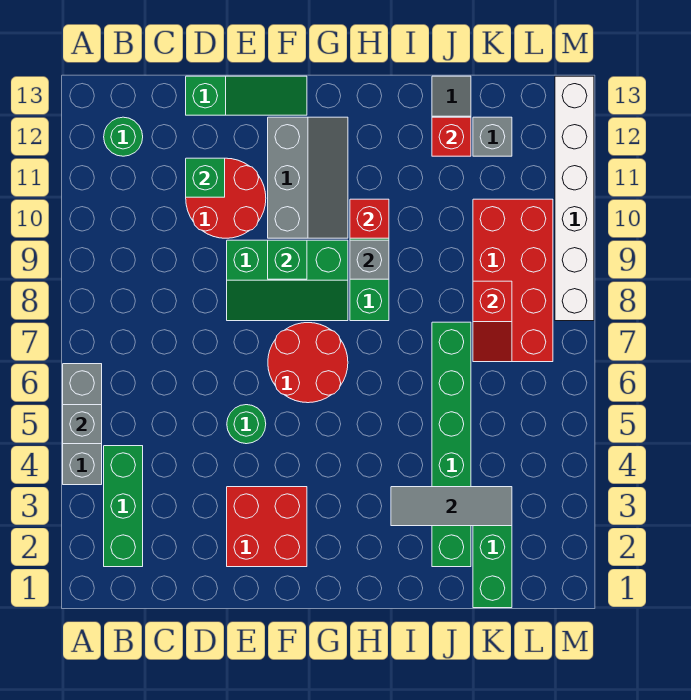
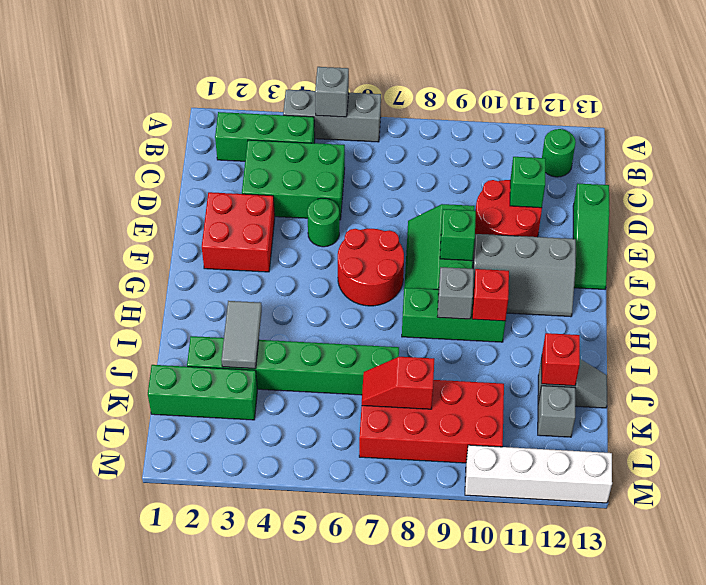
none -> green 2x3 brick [242,140,345,220]
grey 1x3 tile [391,487,512,526] -> grey 1x2 tile [221,301,262,369]
white 1x6 brick [555,76,594,321] -> white 1x4 brick [465,445,612,503]

